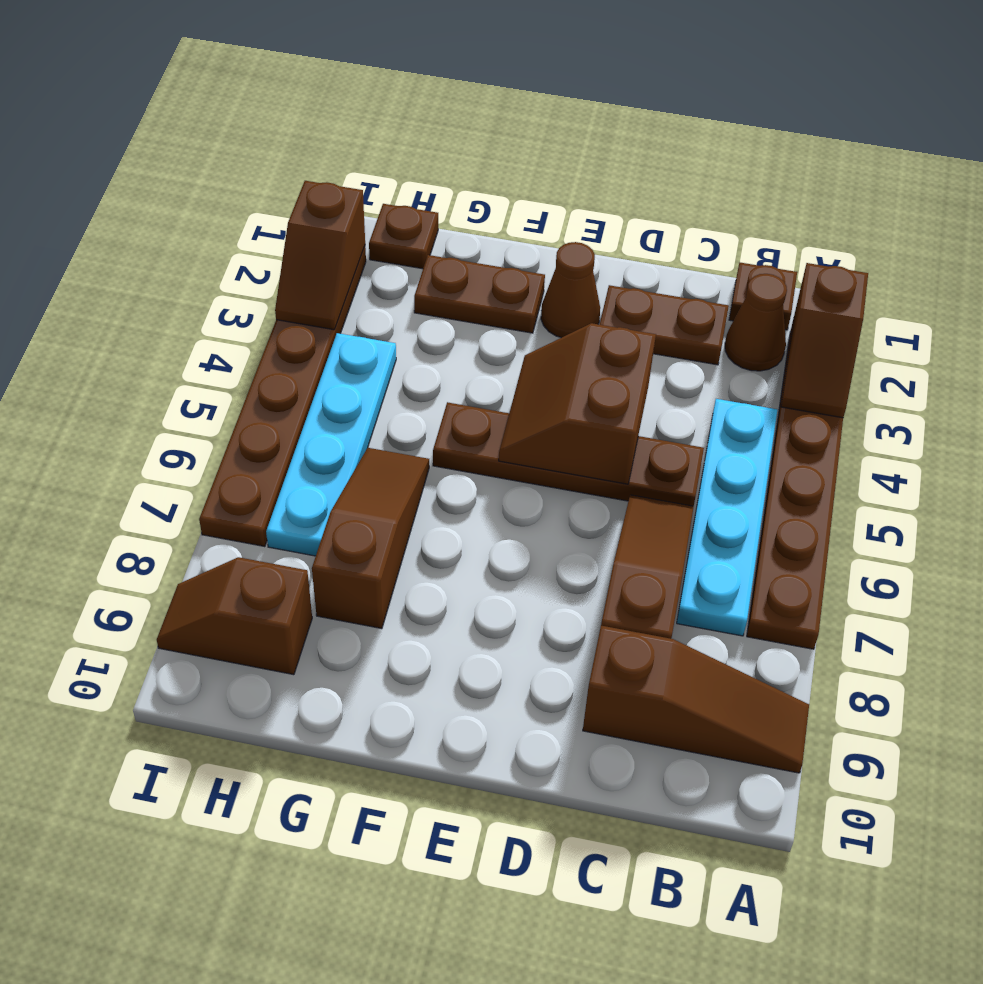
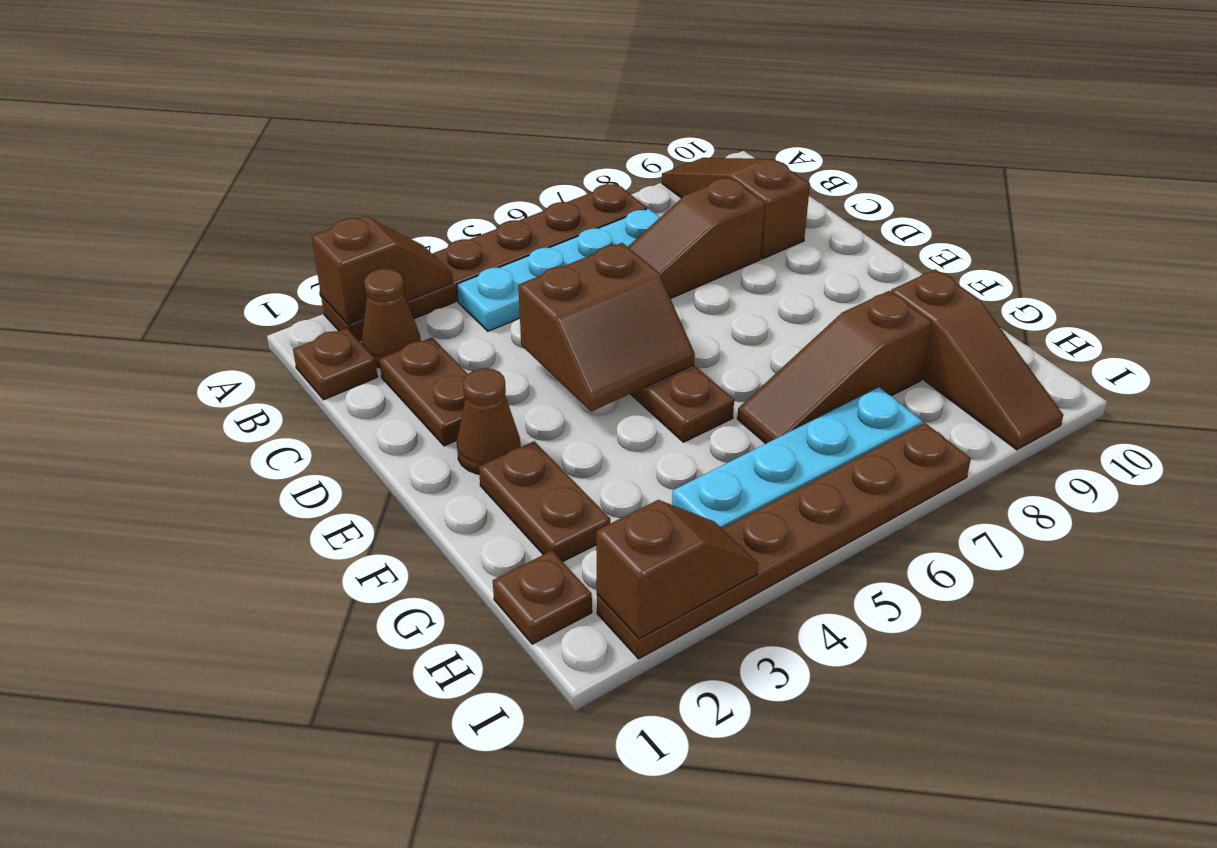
brown 1x2 slope [157,557,312,675] -> brown 1x3 slope [891,269,1063,450]

